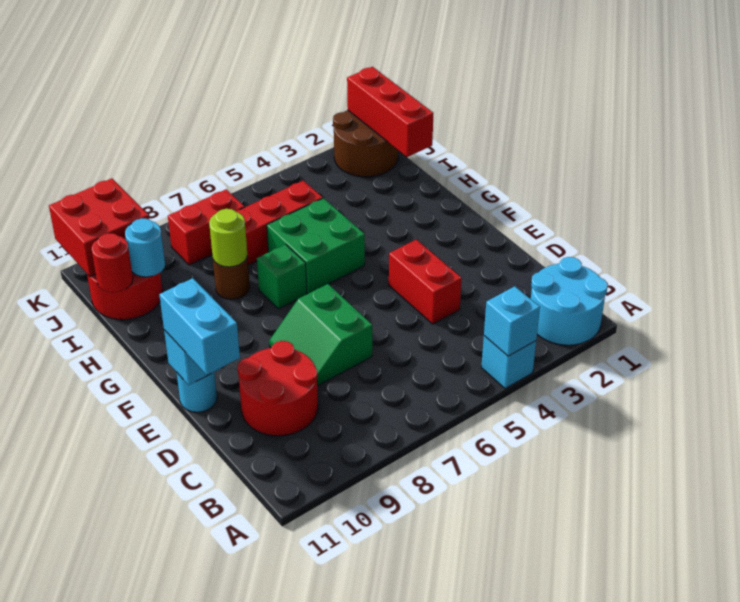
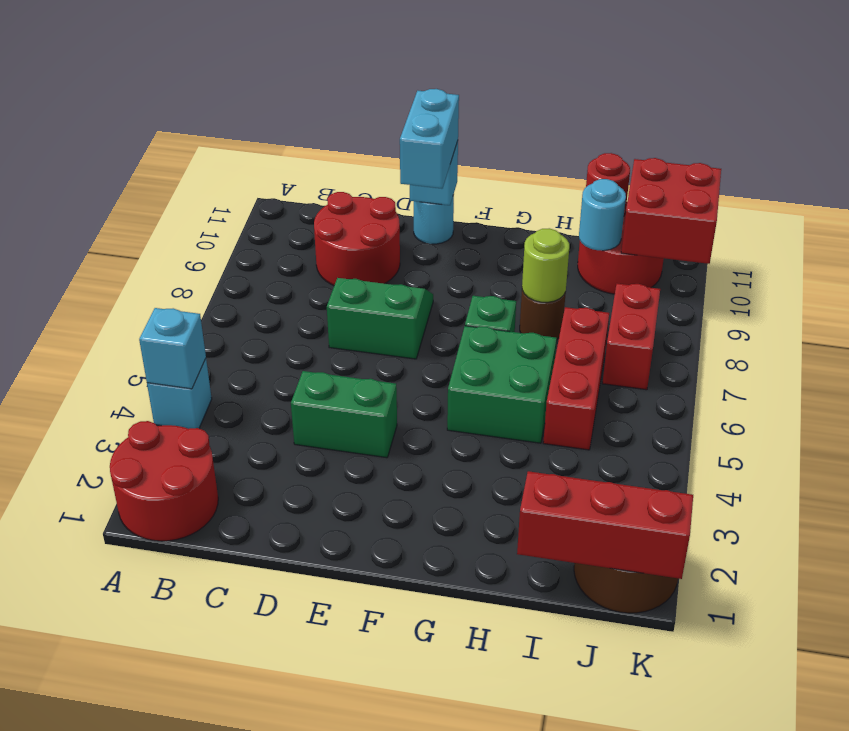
cyan 2x2 round brick [531,257,608,345] -> red 2x2 round brick [110,421,218,541]
red 1x2 brick [389,240,462,324] -> green 1x2 brick [291,371,397,458]
cyan 1x2 brick [159,278,240,375] -> cyan 1x2 brick turned to [400,89,459,189]

